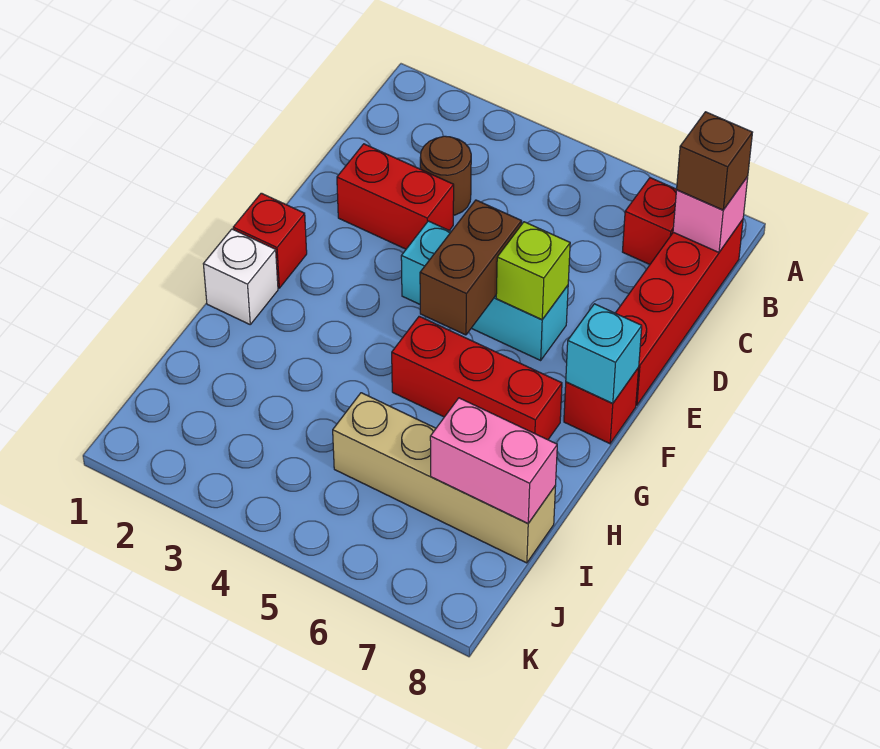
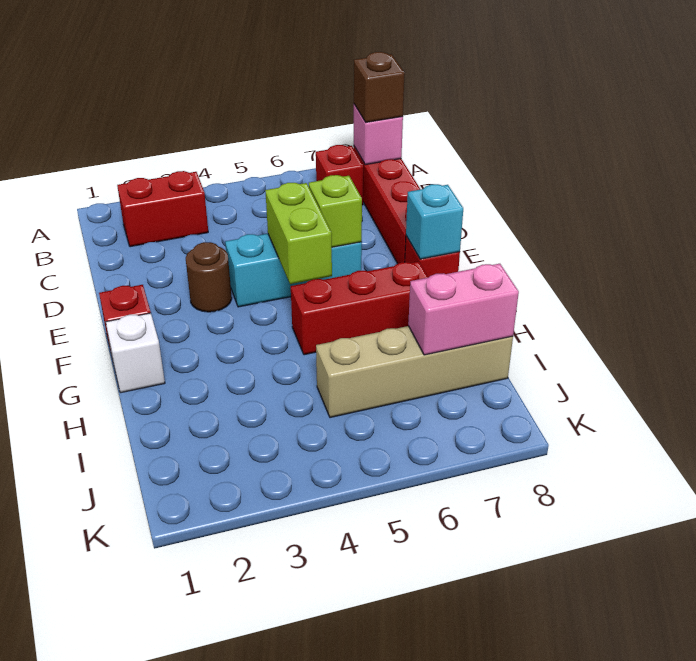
brown 1x1 round brick [420,136,471,215] -> brown 1x1 round brick moved to [186,242,232,312]
red 1x2 brick [337,144,454,249] -> red 1x2 brick moved to [117,171,208,247]
brown 1x2 brick [420,200,522,335] -> lime 1x2 brick [265,183,332,284]

